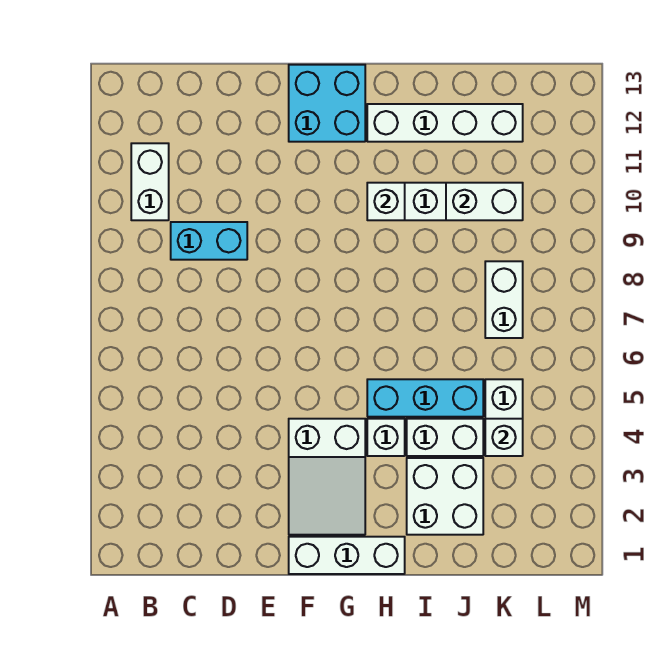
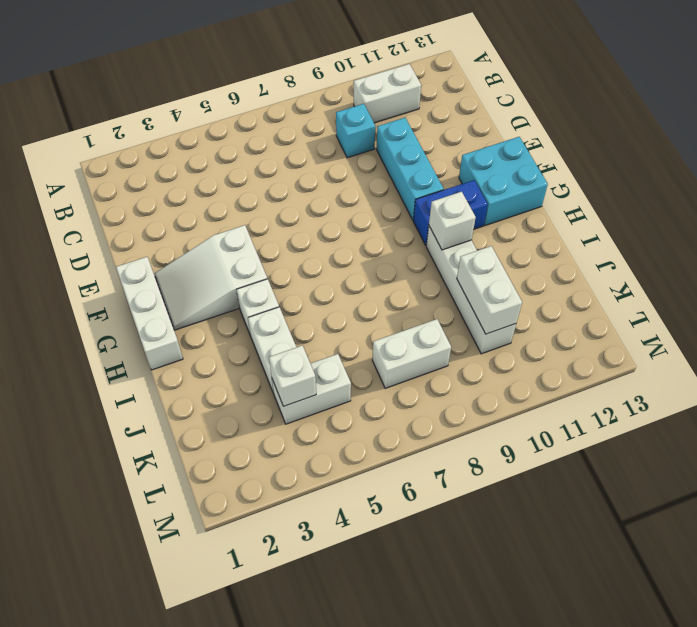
cyan 1x2 brick [171,222,247,260] -> cyan 1x1 brick [336,104,375,158]
none -> blue 1x2 brick [413,180,488,245]
cyan 1x3 brick [367,379,483,417] -> cyan 1x3 brick moved to [377,118,444,220]
white 1x4 brick [367,104,523,142] -> none
white 2x2 brick [407,458,483,535] -> none

